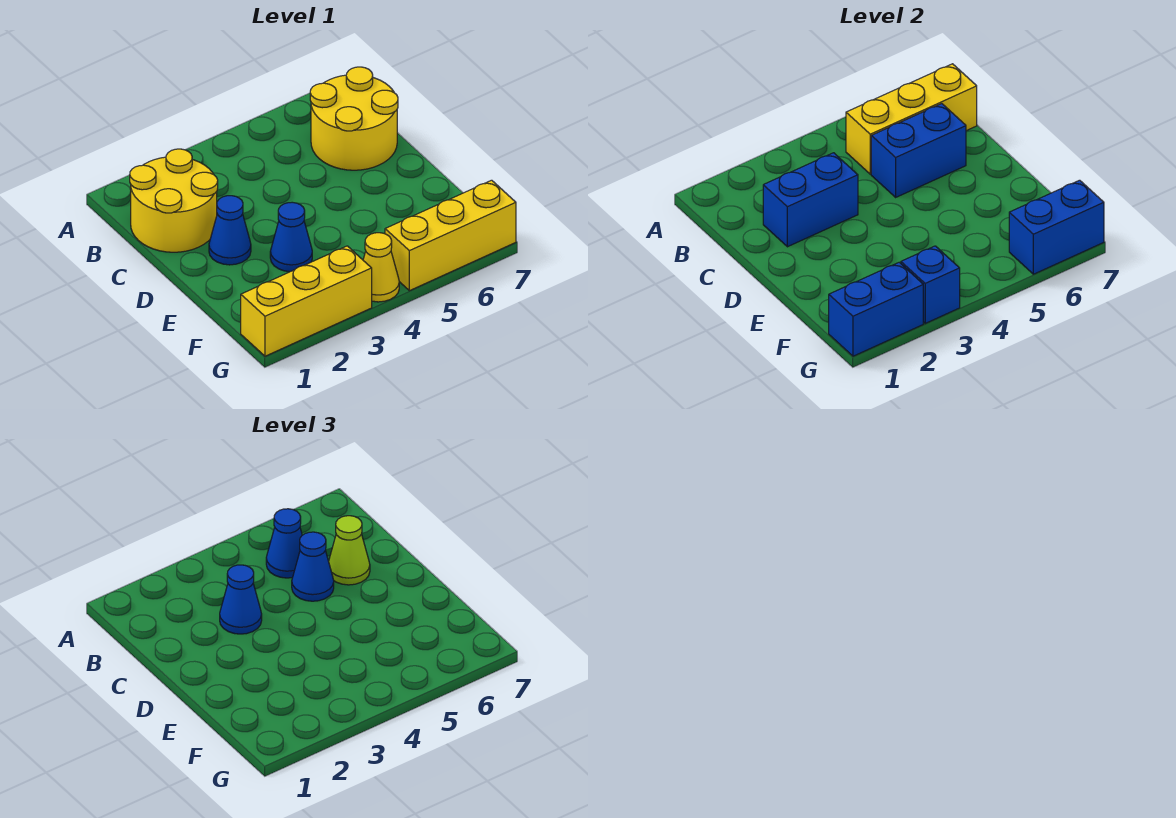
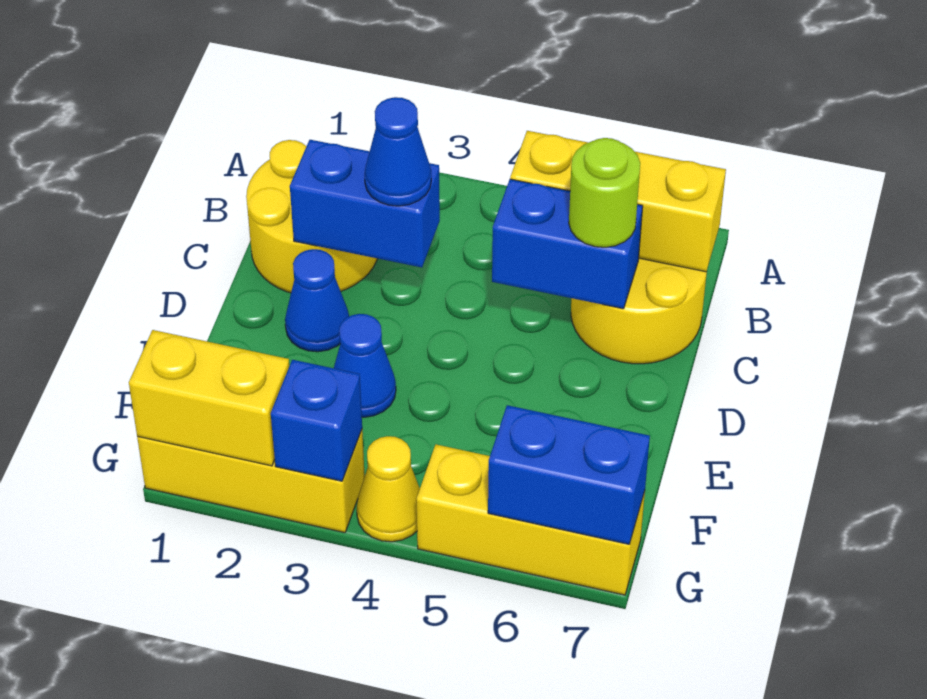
blue 1x1 cone [266,509,302,578] -> none
blue 1x1 cone [292,532,334,601] -> none
lime 1x1 cone [329,516,370,585] -> lime 1x1 round brick [569,138,640,247]
blue 1x2 brick [829,262,923,356] -> yellow 1x2 brick [129,330,289,466]

